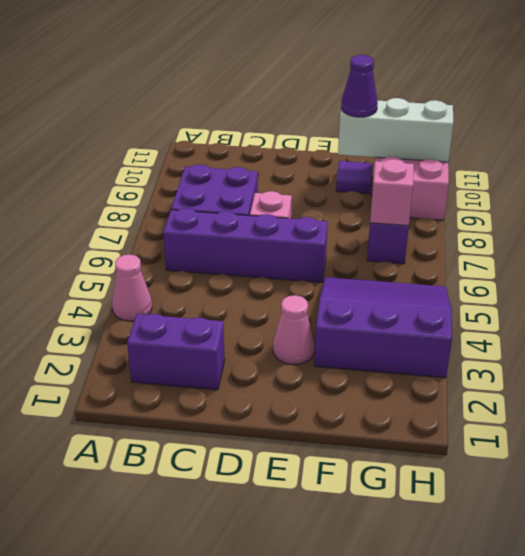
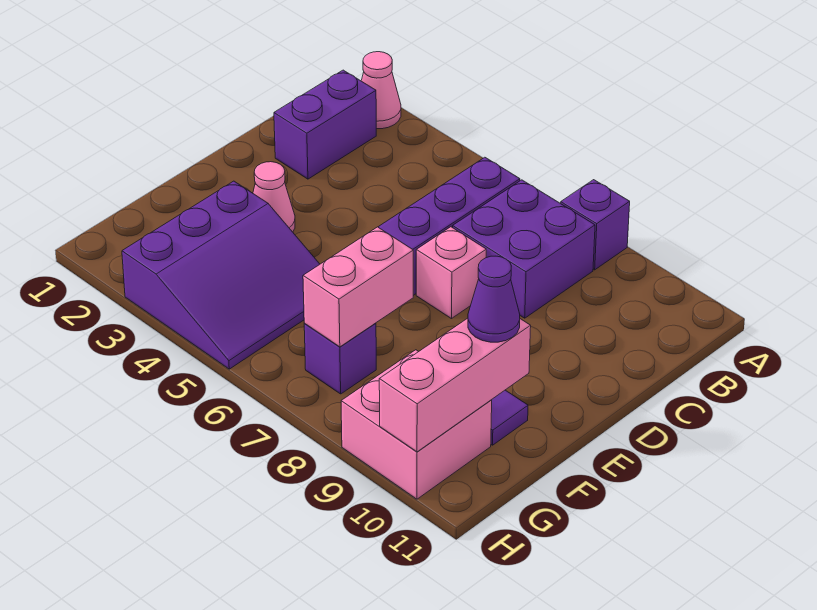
pink 1x1 cone [112,255,152,321] -> pink 1x1 cone moved to [361,52,401,129]
none -> purple 1x1 brick [561,180,630,270]
white 1x3 brick [338,98,453,162] -> pink 1x3 brick [379,318,531,452]
pink 1x1 brick [370,159,414,226] -> pink 1x2 brick [303,227,413,347]

